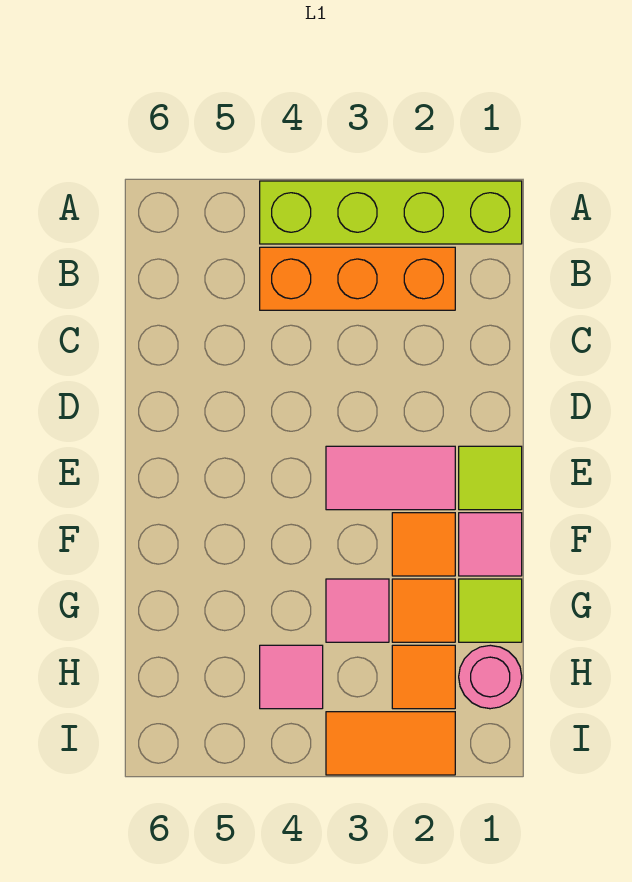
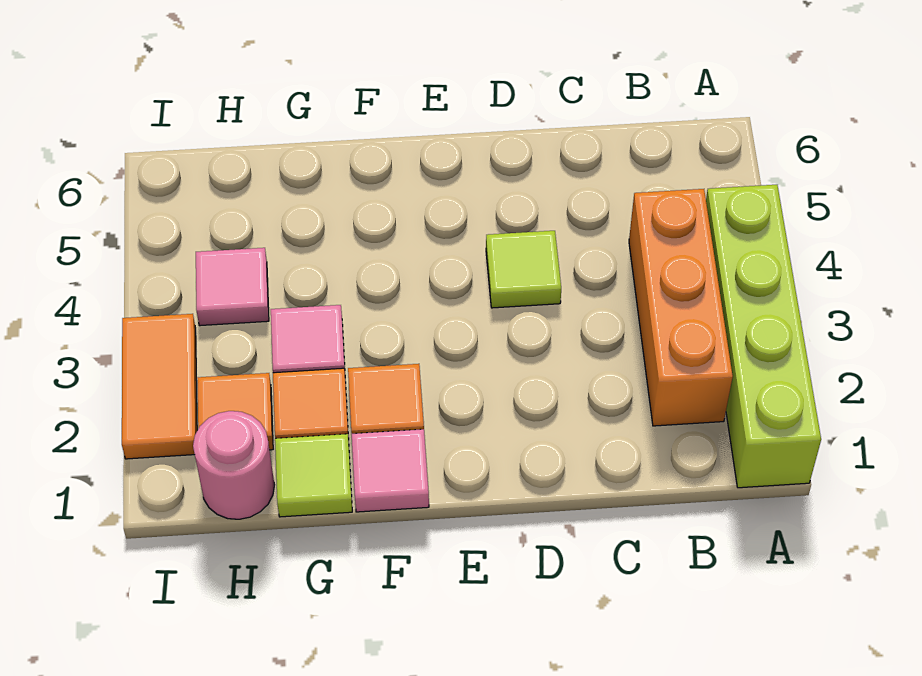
lime 1x1 tile [459,446,522,510] -> lime 1x1 tile moved to [486,231,561,308]
pink 1x2 tile [326,446,455,510] -> none

